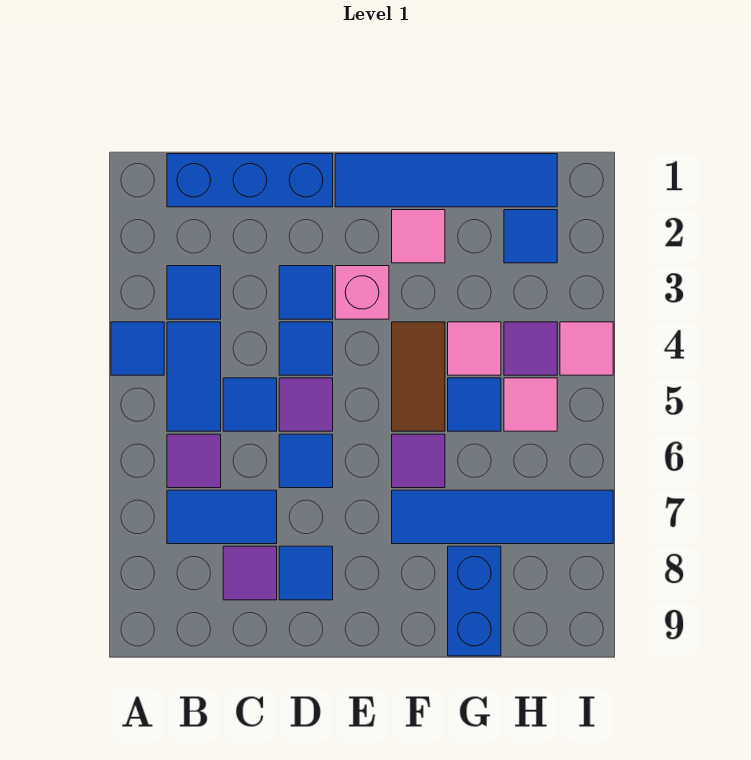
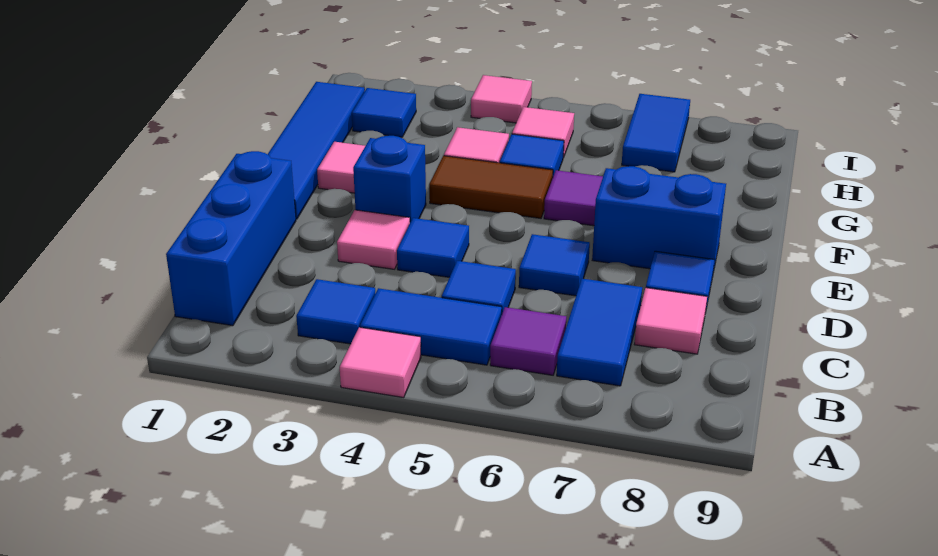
blue 1x1 tile [111,322,164,375] -> pink 1x1 tile [340,327,421,398]
purple 1x1 tile [223,546,277,600] -> pink 1x1 tile [635,288,707,354]
blue 1x1 tile [279,266,333,319] -> pink 1x1 tile [337,210,410,269]
purple 1x1 tile [279,378,333,431] -> none
pink 1x1 brick [335,266,389,319] -> blue 1x1 brick [353,136,426,222]
blue 1x4 tile [392,490,613,544] -> blue 1x2 tile [622,94,690,172]
blue 1x2 brick [448,546,501,656] -> blue 1x2 brick moved to [592,166,726,273]
purple 1x1 tile [504,322,557,375] -> none

